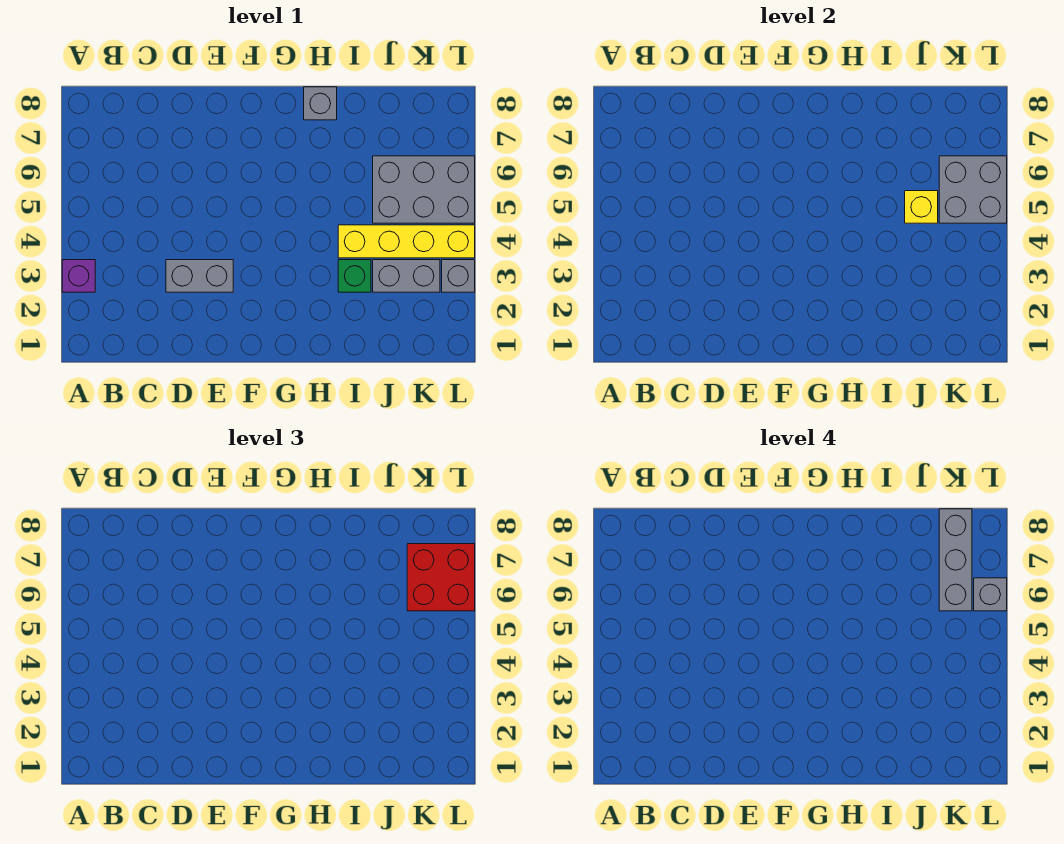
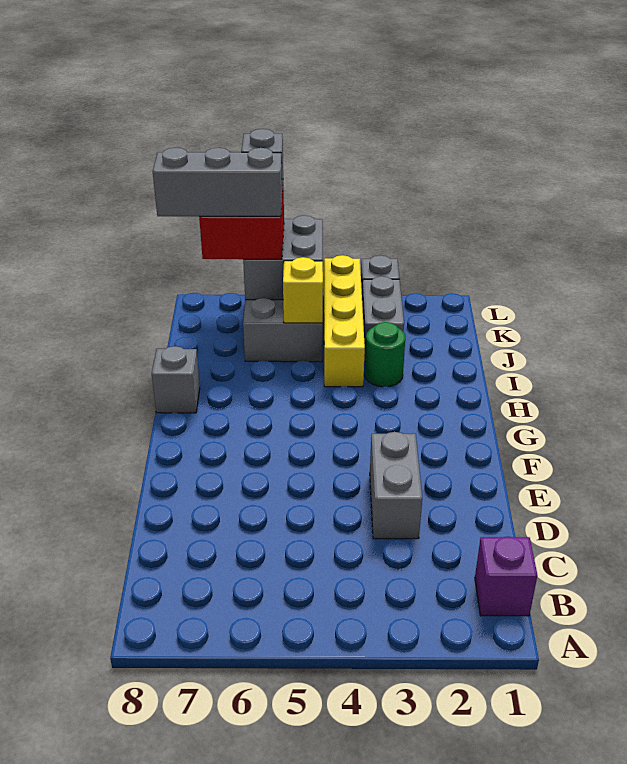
purple 1x1 brick [62,260,95,292] -> purple 1x1 brick moved to [475,537,537,616]
green 1x1 brick [338,260,371,292] -> green 1x1 round brick [365,322,405,387]

